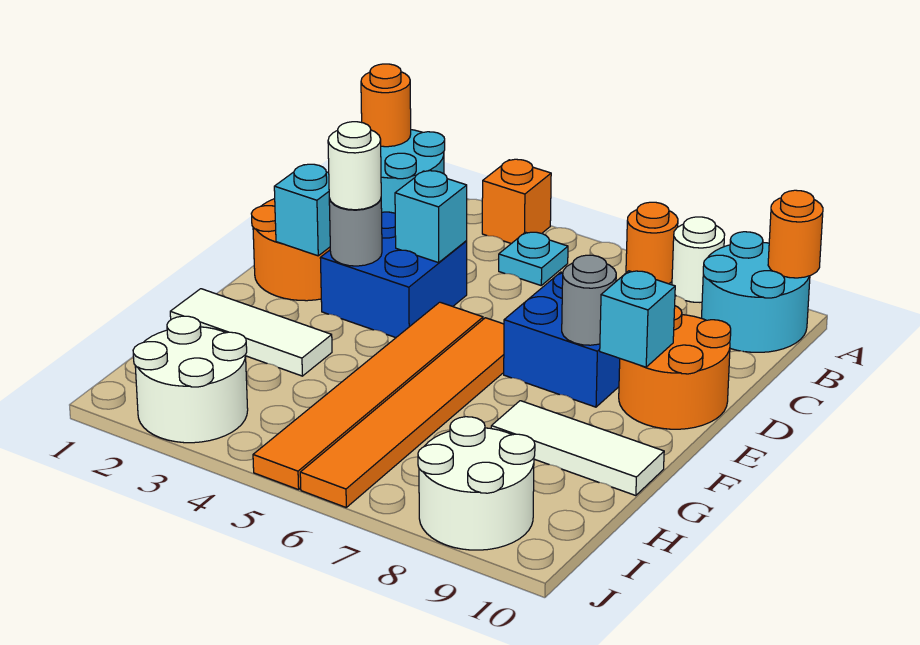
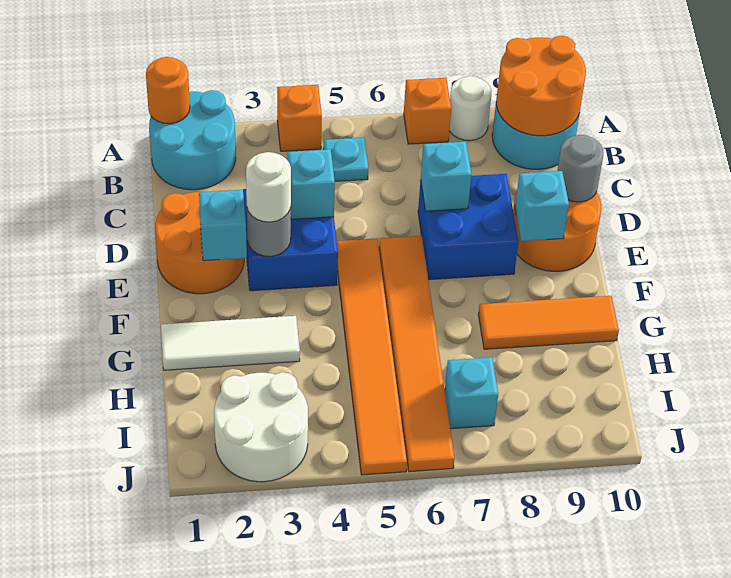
orange 1x1 round brick [626,202,678,284] -> orange 1x1 brick [404,78,451,144]
orange 1x1 round brick [768,190,823,278] -> orange 2x2 round brick [496,36,586,136]
none -> cyan 1x1 brick [421,142,472,211]
grey 1x1 round brick [562,255,616,345] -> grey 1x1 round brick moved to [557,135,603,202]
white 1x3 tile [491,401,664,496] -> orange 1x3 tile [478,296,619,349]
none -> cyan 1x1 brick [445,357,498,429]
white 2x2 round brick [418,417,535,550] -> none

